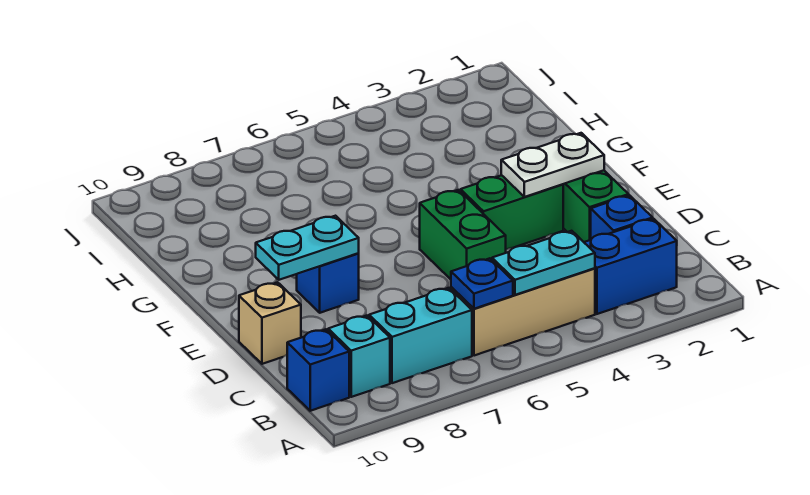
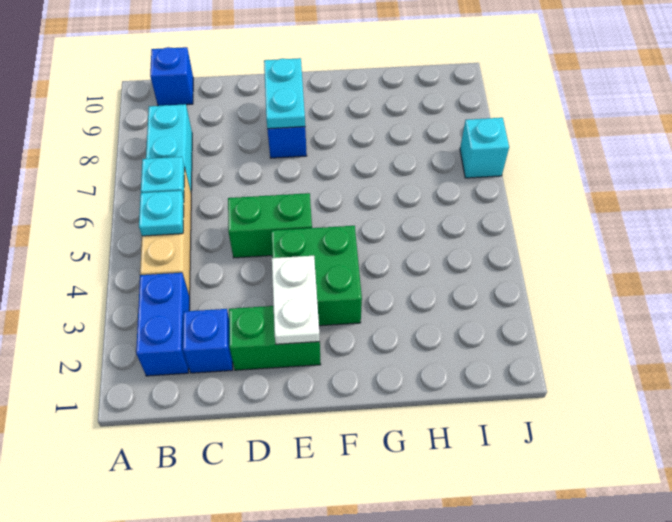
cyan 1x2 plate [492,231,595,295] -> cyan 1x1 plate [139,191,184,236]
blue 1x1 plate [451,258,513,309] -> cyan 1x1 plate [141,157,185,199]
cyan 1x1 brick [328,316,390,397] -> cyan 1x1 brick moved to [460,118,509,178]
tan 1x1 brick [239,282,301,364] -> none
green 1x2 brick [461,175,563,250] -> green 2x2 brick [271,226,362,326]

